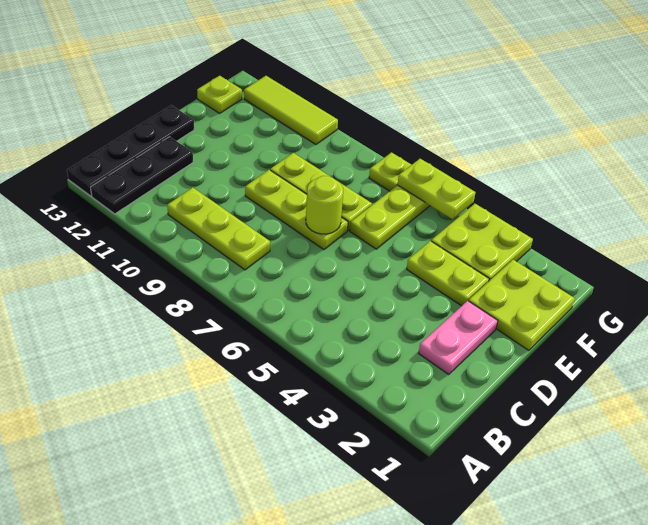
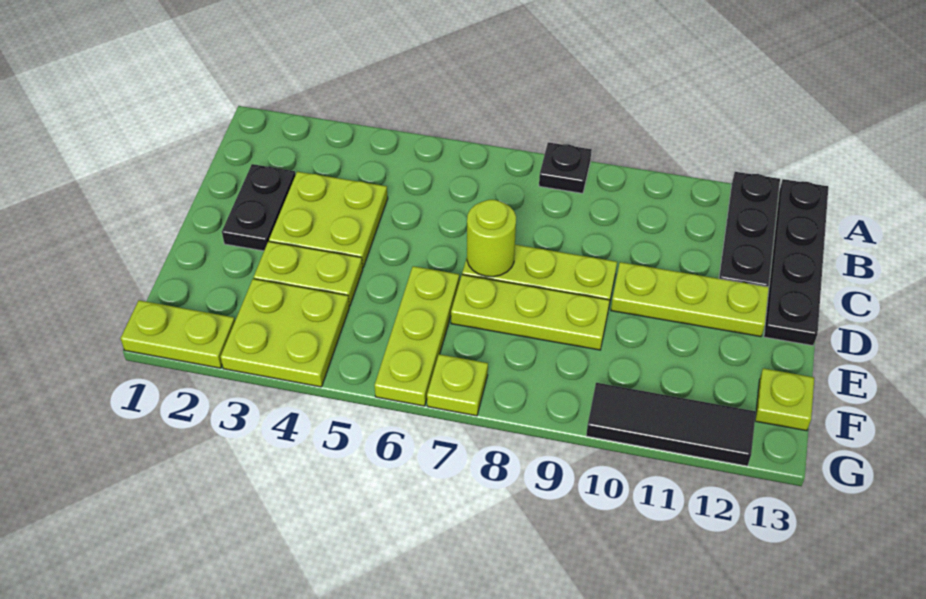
none -> black 1x1 plate [539,142,592,193]
lime 1x3 plate [167,187,270,270] -> lime 1x3 plate moved to [611,262,769,337]
pink 1x2 plate [419,301,498,375] -> black 1x2 plate [222,164,295,251]
lime 2x2 plate [469,260,575,350] -> lime 2x2 plate moved to [269,172,388,267]
lime 1x2 plate [397,159,475,220] -> lime 1x2 plate moved to [121,300,235,368]
lime 1x3 tile [244,76,338,144] -> black 1x3 tile [586,383,756,466]

